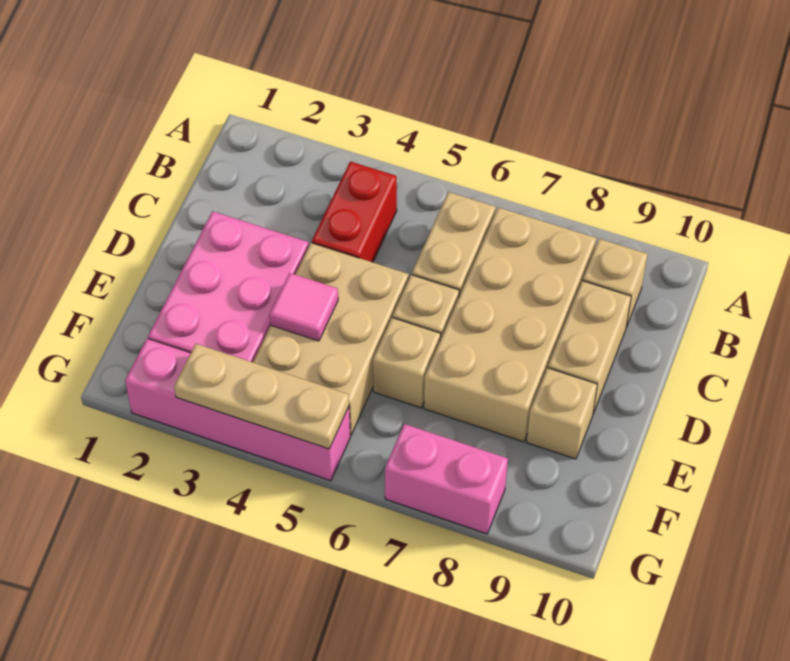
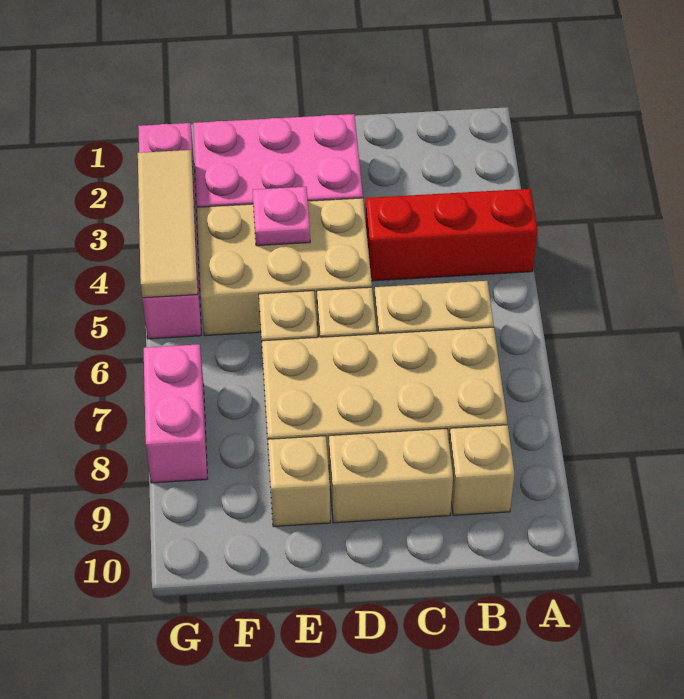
red 1x2 brick [312,162,397,262] -> red 1x3 brick [365,189,537,281]
pink 1x1 tile [270,273,338,341] -> pink 1x1 plate [253,187,310,246]
tan 1x3 plate [174,344,349,449] -> tan 1x3 tile [138,150,198,298]

